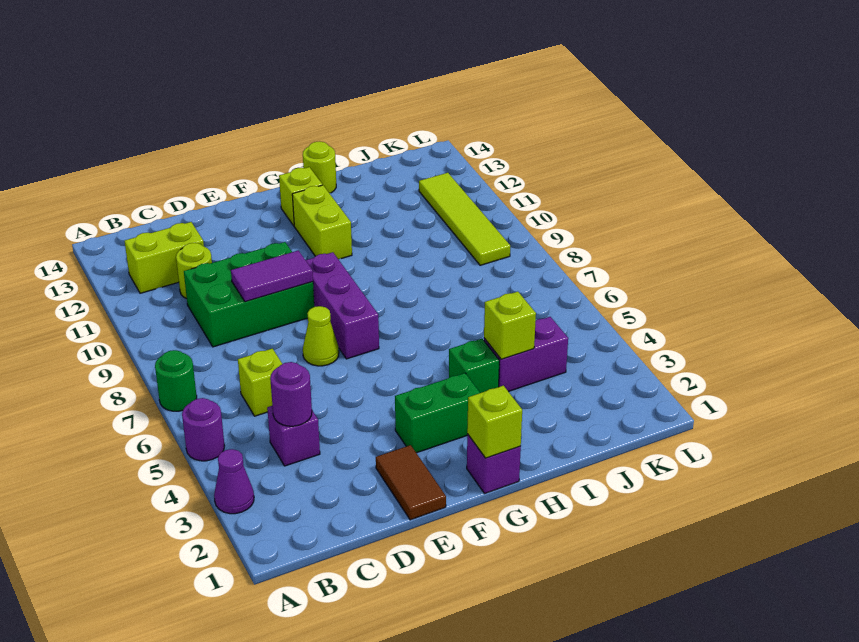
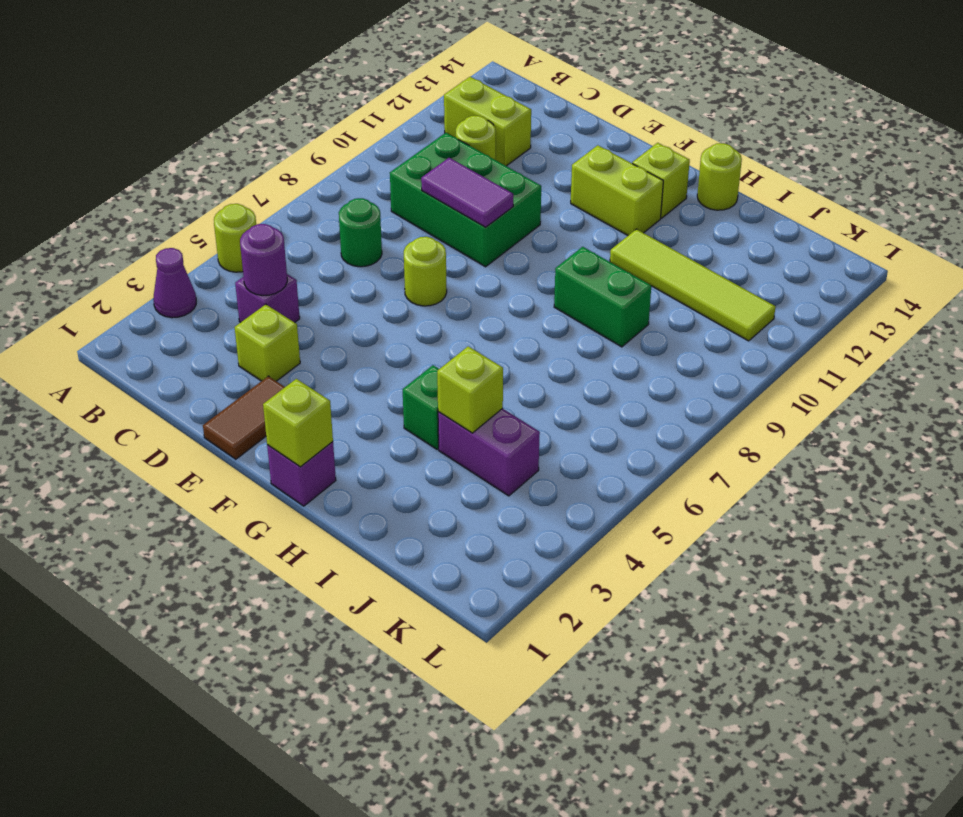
purple 1x1 round brick [182,398,225,461] -> lime 1x1 round brick [214,204,256,272]
green 1x1 round brick [155,350,197,411] -> green 1x1 round brick moved to [339,198,382,267]
lime 1x1 brick [238,349,282,416] -> lime 1x1 brick moved to [235,304,300,381]
lime 1x1 cone [303,306,339,366] -> lime 1x1 round brick [404,237,447,306]
green 1x2 brick [395,373,480,453] -> green 1x2 brick moved to [554,247,651,347]
purple 1x3 brick [306,252,379,359] -> none
lime 1x2 brick [292,185,352,259] -> lime 1x2 brick turned to [571,145,663,235]
lime 1x4 tile [419,173,510,265] -> lime 1x4 tile turned to [610,229,776,341]

